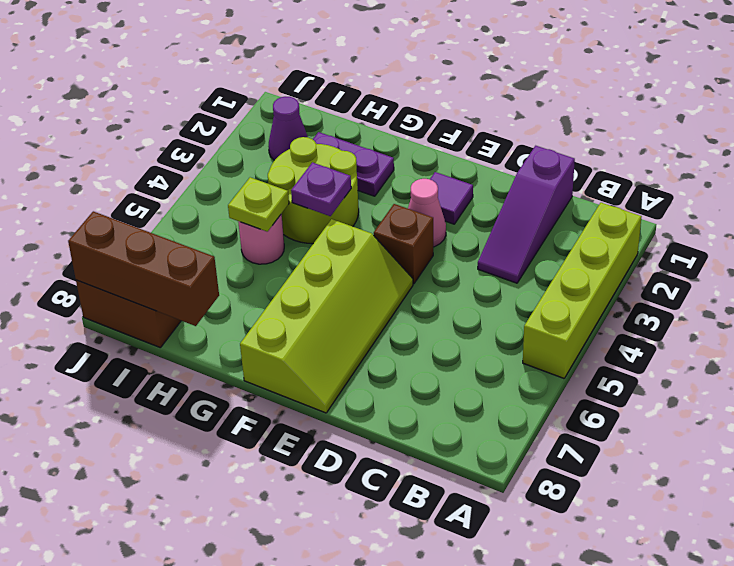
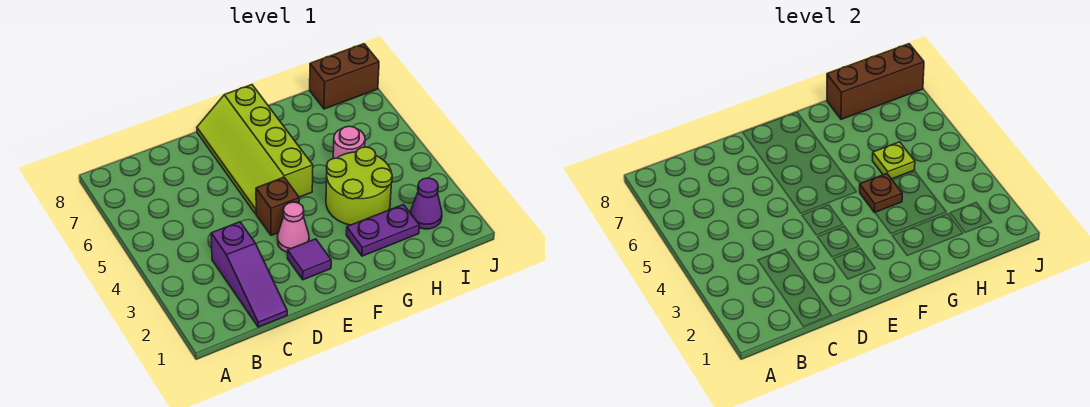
lime 1x4 brick [523,203,642,378] -> none
purple 1x3 slope [478,146,575,283] -> purple 1x3 slope turned to [211,222,287,327]
purple 1x1 plate [291,162,351,216] -> brown 1x1 plate [860,174,902,212]

